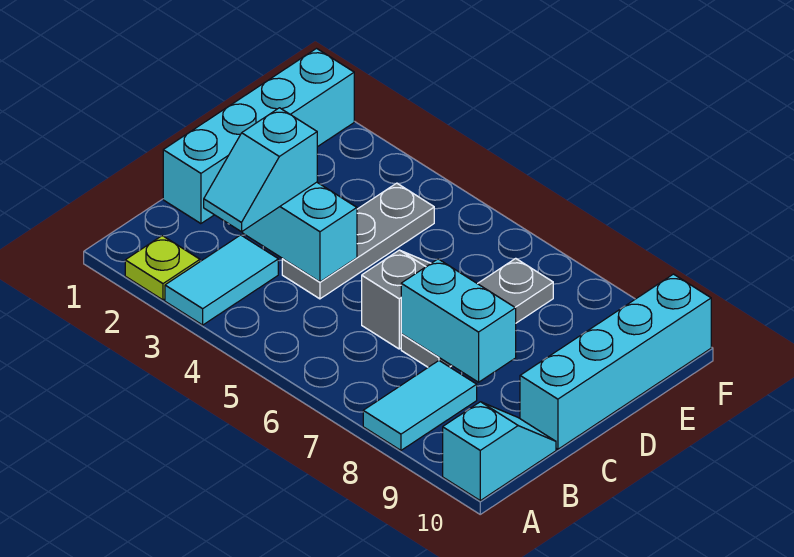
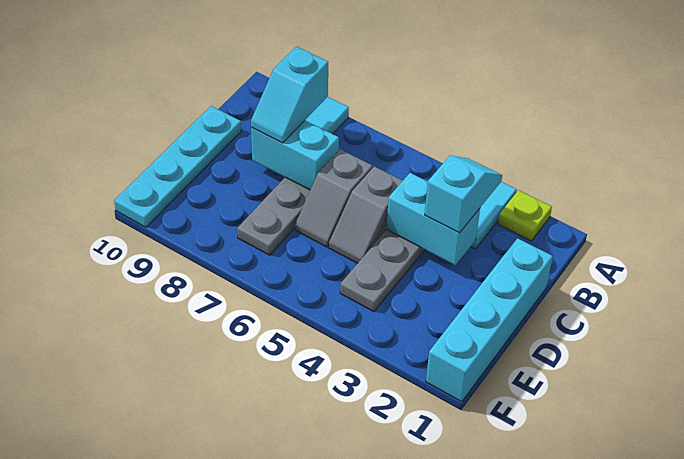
cyan 1x2 slope [443,402,556,501] -> cyan 1x2 slope moved to [251,47,328,143]
none -> grey 1x2 slope [329,166,403,263]
cyan 1x4 brick [520,274,711,449] -> cyan 1x4 plate [114,106,241,227]

